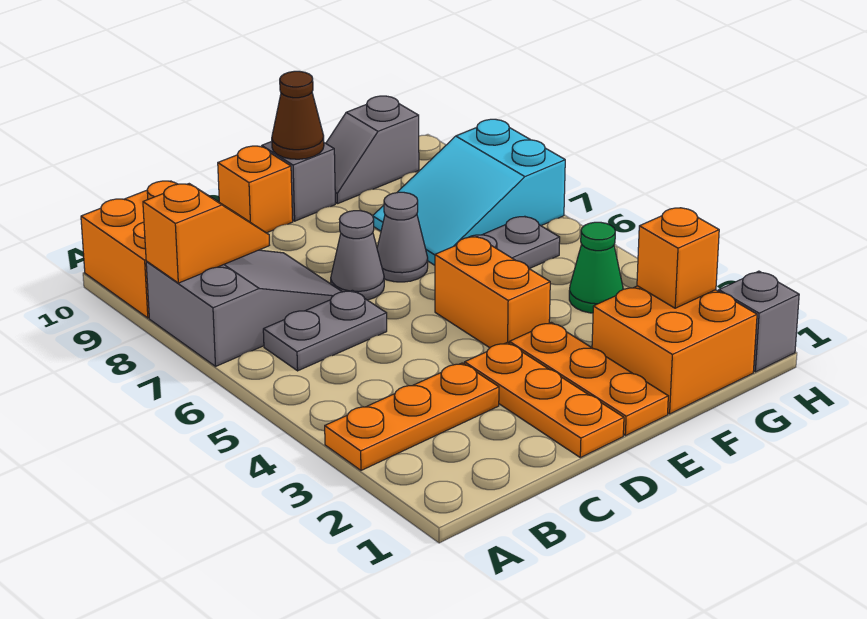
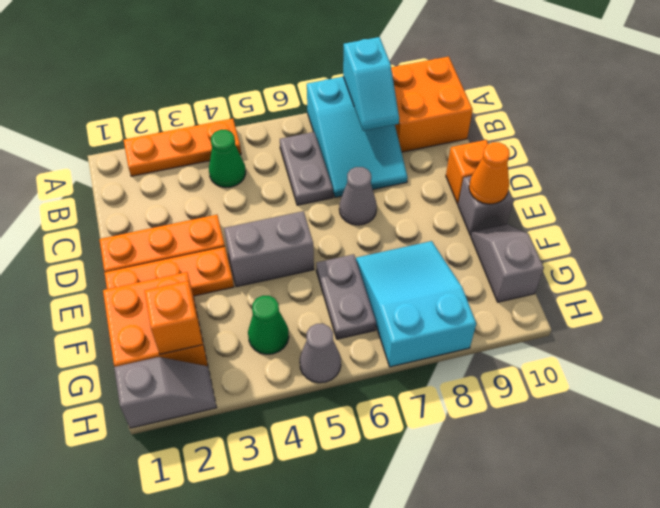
orange 1x3 plate [325,363,499,470] -> orange 1x3 plate turned to [124,119,241,176]
grey 2x3 slope [146,250,342,366] -> cyan 2x3 slope [307,77,408,197]
orange 1x2 slope [143,184,269,283] -> cyan 1x2 slope [343,37,399,131]
none -> green 1x1 cone [209,130,246,188]
orange 1x2 brick [435,237,550,348] -> grey 1x2 brick [224,211,314,287]
grey 1x1 cone [377,192,428,282] -> grey 1x1 cone moved to [300,324,341,383]
brown 1x1 cone [272,71,324,159] -> orange 1x1 cone [469,142,510,204]

